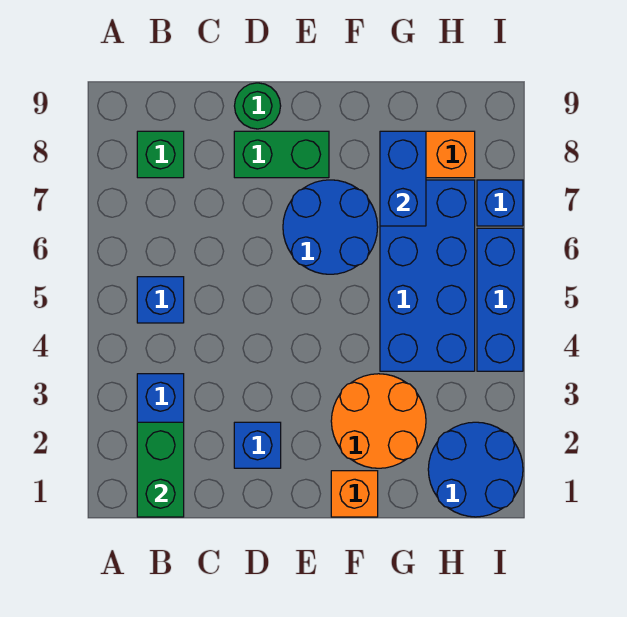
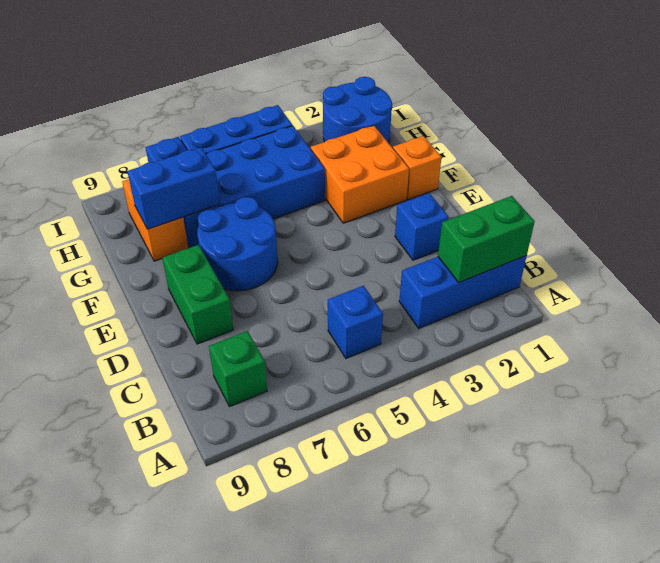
green 1x1 round brick [235,83,281,129] -> none
orange 2x2 round brick [331,374,426,468] -> orange 2x2 brick [311,126,409,223]

